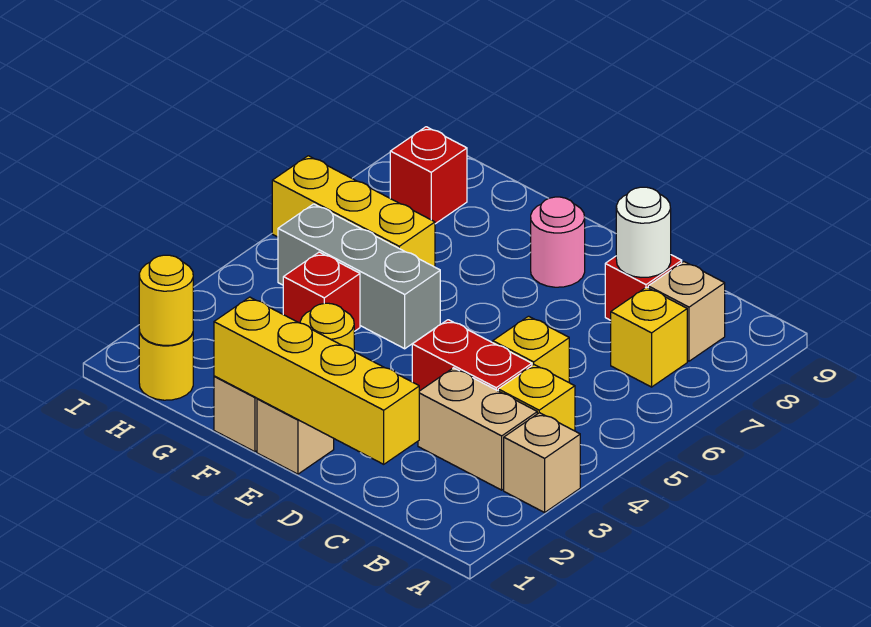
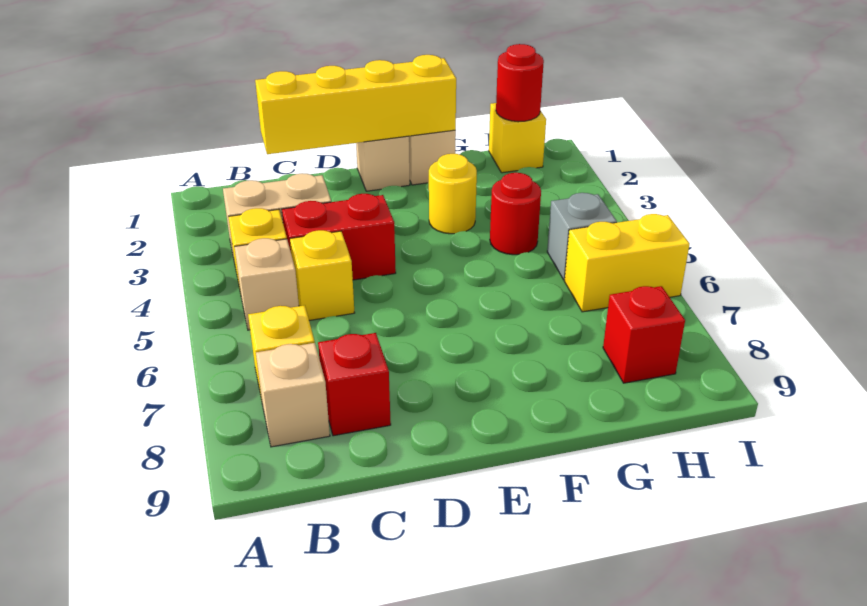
tan 1x1 brick [504,413,580,512] -> tan 1x1 brick moved to [235,238,299,330]
white 1x1 round brick [616,187,671,277] -> none
pink 1x1 round brick [531,197,585,287] -> none
grey 1x3 brick [278,204,440,349] -> grey 1x1 brick [547,193,617,280]
red 1x1 brick [283,252,360,331] -> red 1x1 round brick [490,173,541,255]
yellow 1x3 brick [272,156,435,267] -> yellow 1x2 brick [565,214,689,312]
yellow 1x1 round brick [139,330,193,400] -> yellow 1x1 brick [489,103,546,173]
yellow 1x1 round brick [139,255,193,345] -> red 1x1 round brick [496,44,544,122]

